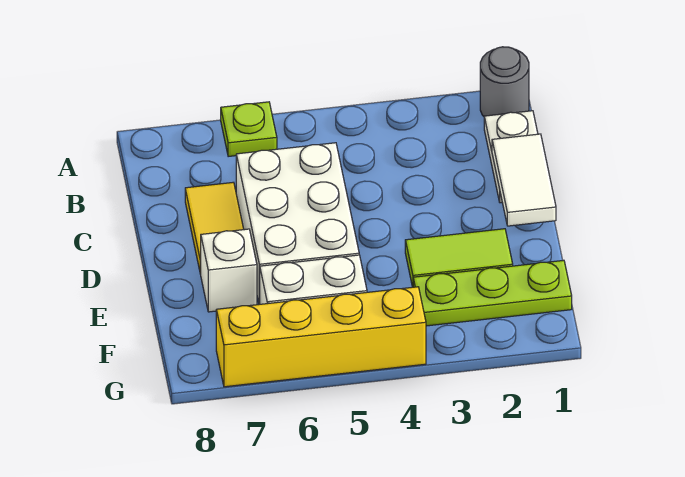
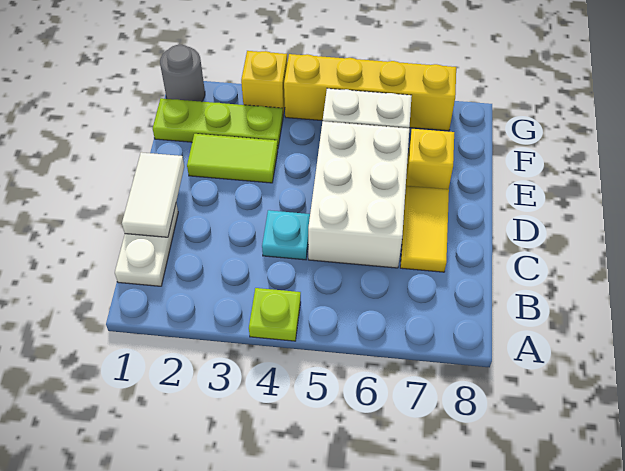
grey 1x1 round brick [480,47,529,116] -> grey 1x1 round brick moved to [160,45,205,102]
lime 1x1 plate [221,102,277,157] -> lime 1x1 plate moved to [249,288,301,341]
none -> cyan 1x1 plate [262,210,310,260]
white 1x1 brick [201,229,257,312] -> yellow 1x1 brick [405,129,454,191]
none -> yellow 1x1 brick [241,51,287,116]

